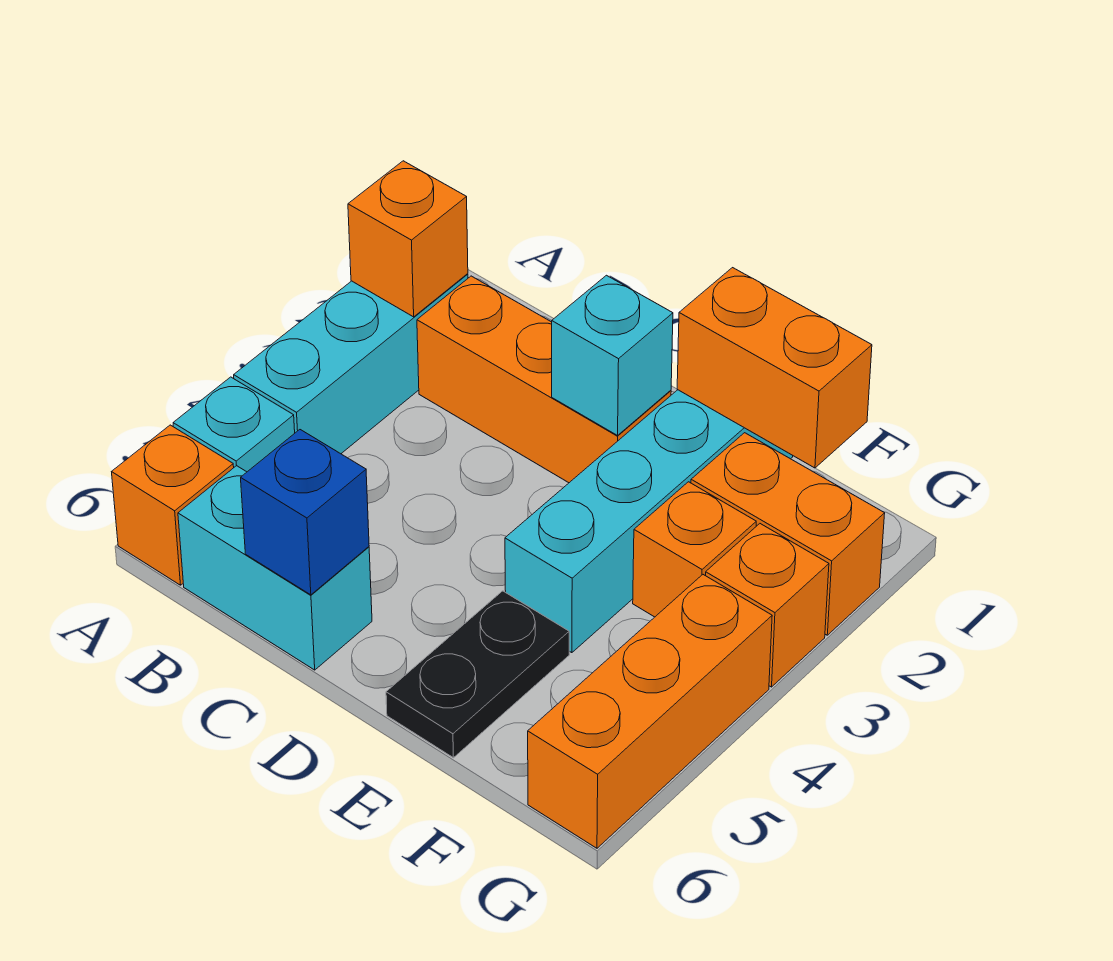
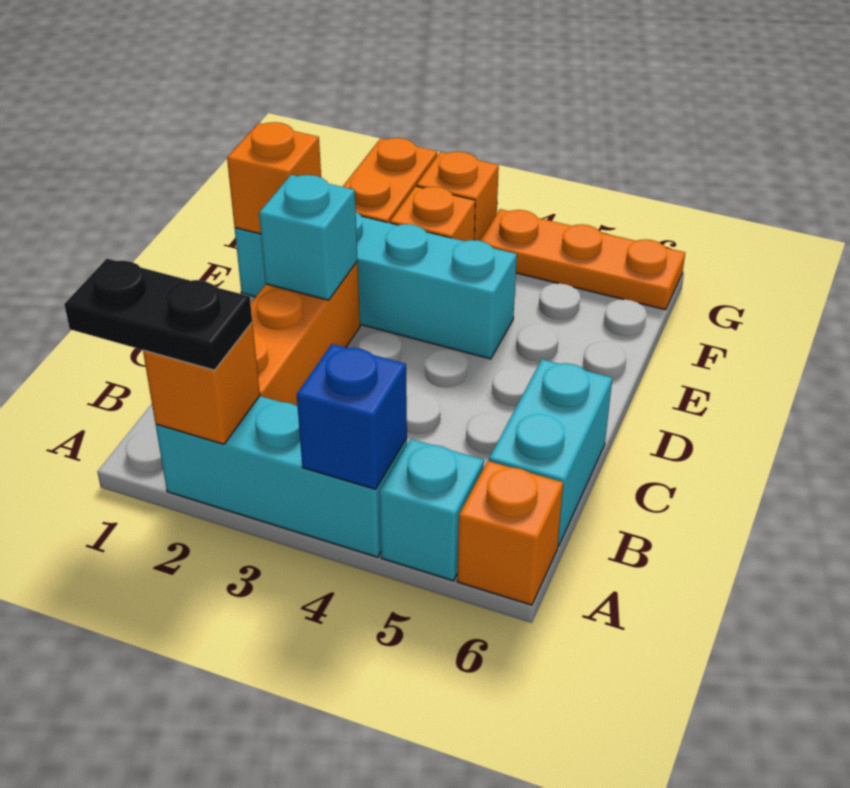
blue 1x1 brick [241,430,369,595] -> blue 1x1 brick moved to [297,344,407,489]
orange 1x2 brick [677,268,872,468] -> orange 1x1 brick [227,122,321,234]
black 1x2 plate [386,591,569,758] -> black 1x2 plate moved to [64,259,252,370]
orange 1x3 brick [528,575,772,848] -> orange 1x3 plate [480,209,685,310]

